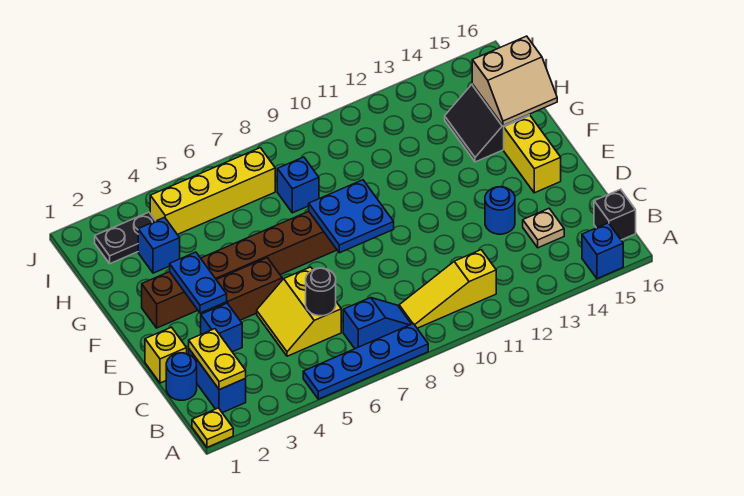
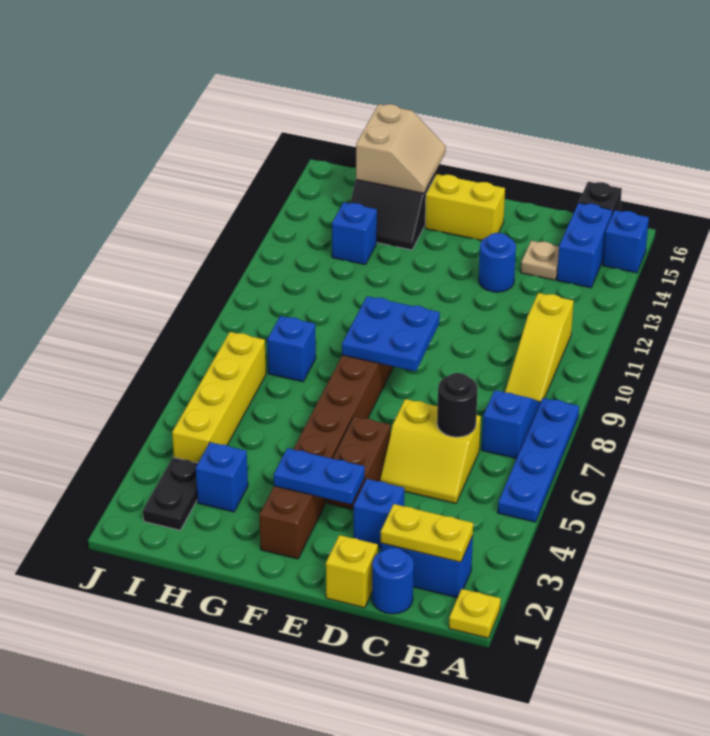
none -> blue 1x2 brick [557,203,613,288]
none -> blue 1x1 brick [332,202,377,265]

